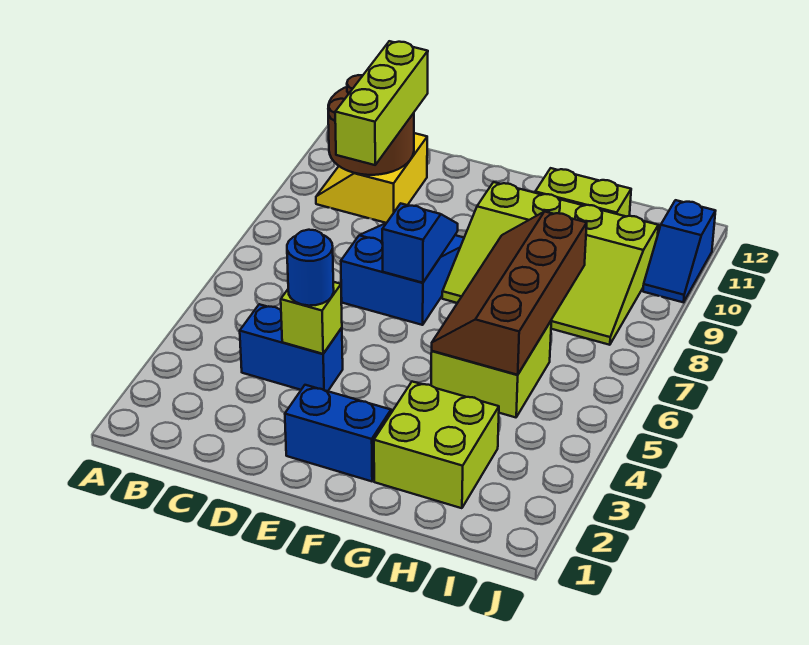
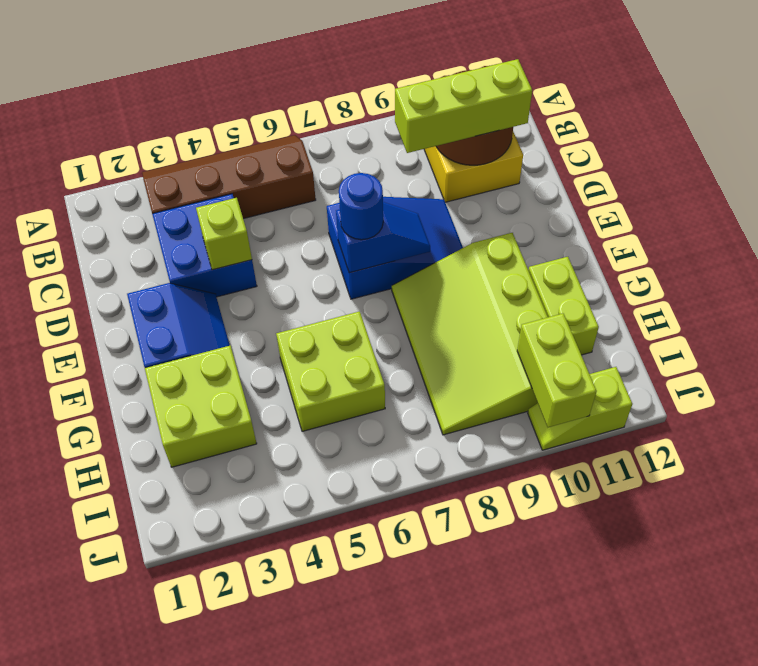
blue 1x2 brick [240,304,343,391] -> blue 2x2 brick [152,194,257,297]
blue 1x1 round brick [287,230,334,306] -> blue 1x1 round brick moved to [339,173,383,240]
brown 2x4 slope [432,211,587,375] -> brown 2x4 slope moved to [142,135,316,219]
none -> lime 1x2 brick [517,313,596,427]
blue 1x2 slope [643,200,715,302] -> lime 1x2 slope [528,367,632,450]

